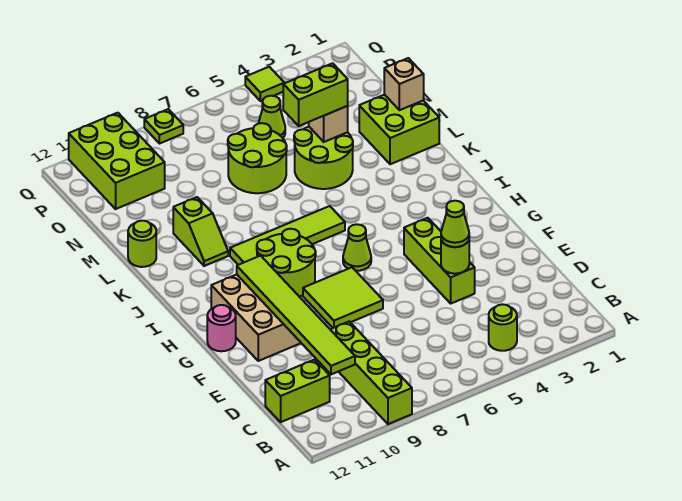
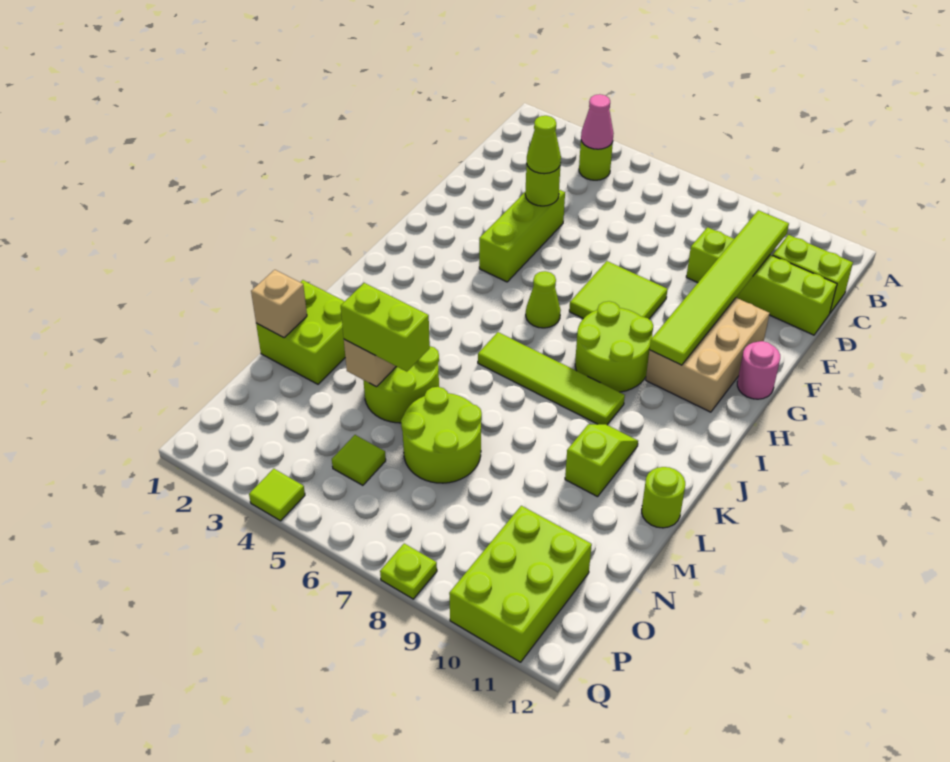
lime 1x4 brick [330,321,412,424] -> lime 1x4 brick turned to [686,227,837,335]
none -> pink 1x1 cone [581,94,614,149]
lime 1x1 cone [258,96,285,138] -> lime 1x1 tile [332,435,386,485]

